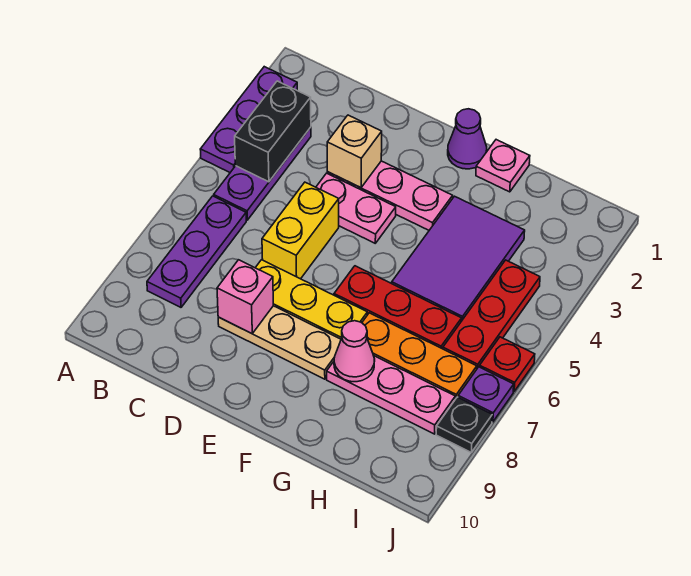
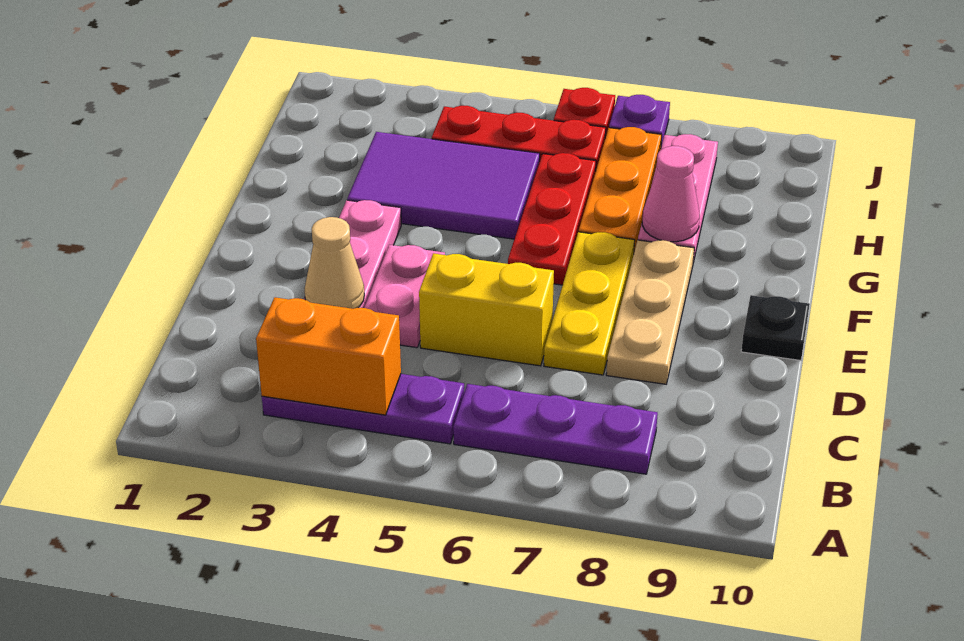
purple 1x3 plate [200,67,297,172] -> none
black 1x2 brick [235,81,311,182] -> orange 1x2 brick [256,297,401,415]
tan 1x1 brick [327,115,382,188] -> tan 1x1 cone [305,217,364,309]
pink 1x1 brick [217,260,273,334] -> none
purple 1x1 cone [448,109,487,169] -> none
pink 1x1 plate [476,140,530,192] -> none
black 1x1 plate [436,397,492,453] -> black 1x1 plate moved to [741,295,810,361]

